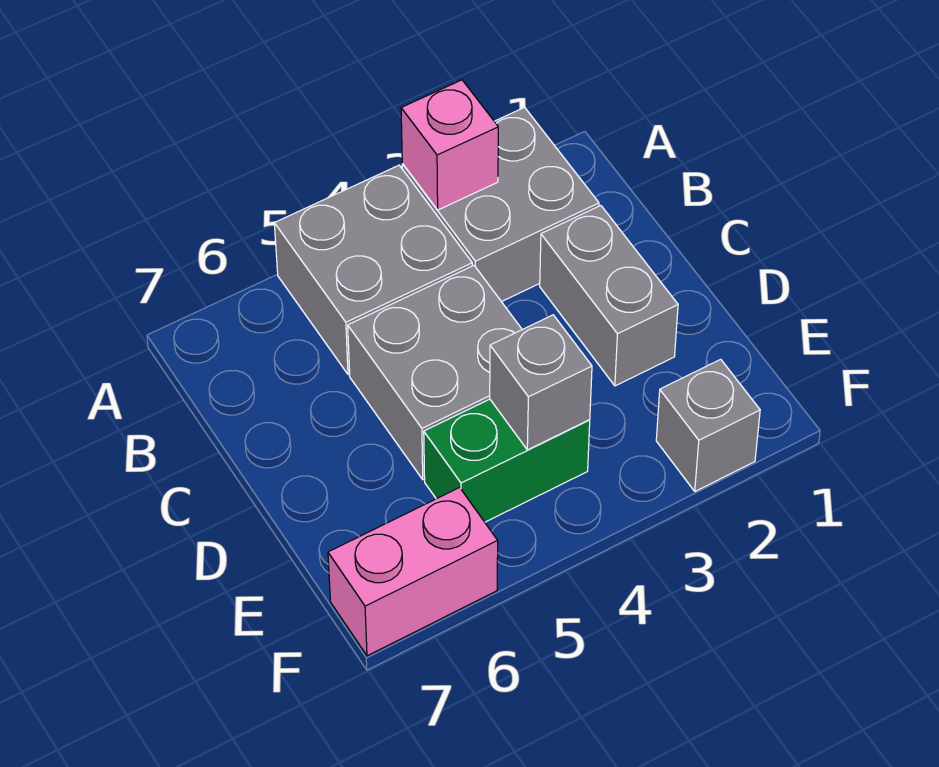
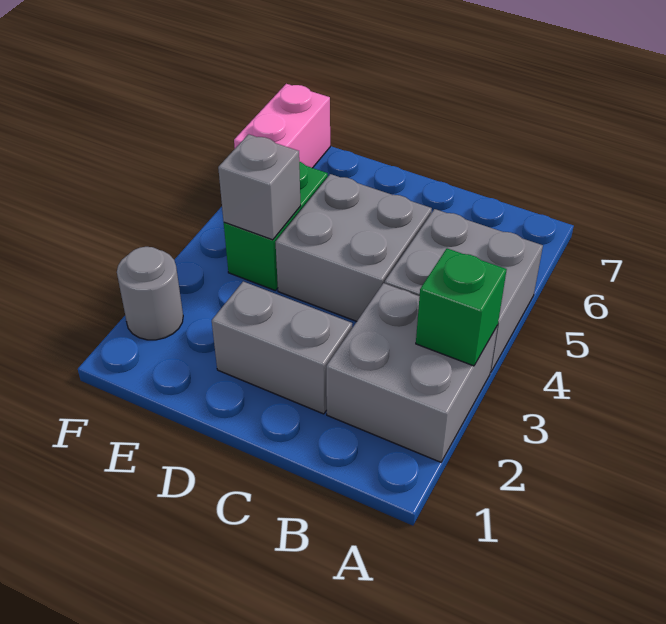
pink 1x1 brick [401,80,498,210] -> green 1x1 brick [416,249,507,366]
grey 1x1 brick [656,359,760,491] -> grey 1x1 round brick [117,247,183,340]

